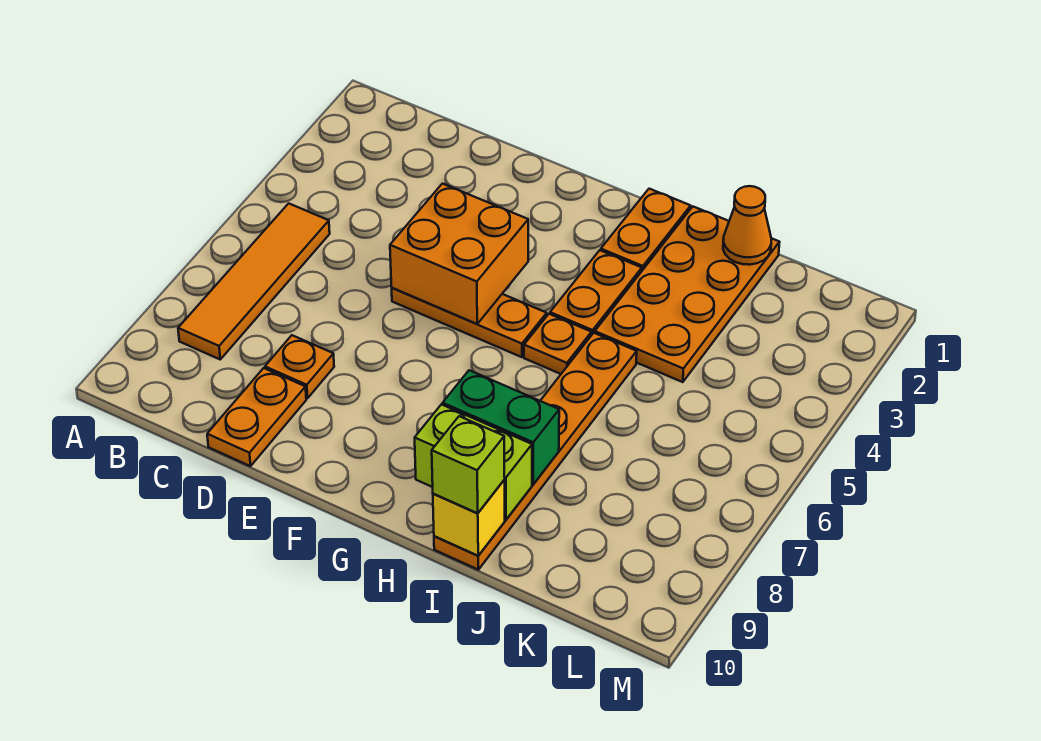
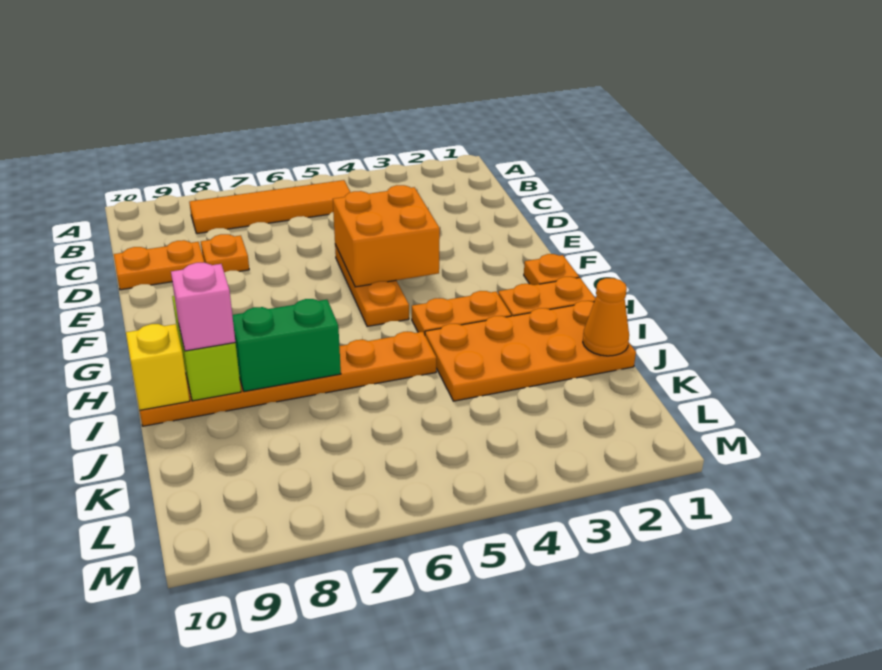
orange 1x1 plate [524,314,591,374] -> orange 1x1 plate moved to [524,254,579,285]
green 1x2 brick [443,370,559,484] -> green 1x2 brick turned to [232,299,341,392]
none -> pink 1x1 brick [171,263,235,351]
lime 1x1 brick [432,416,505,513] -> none

